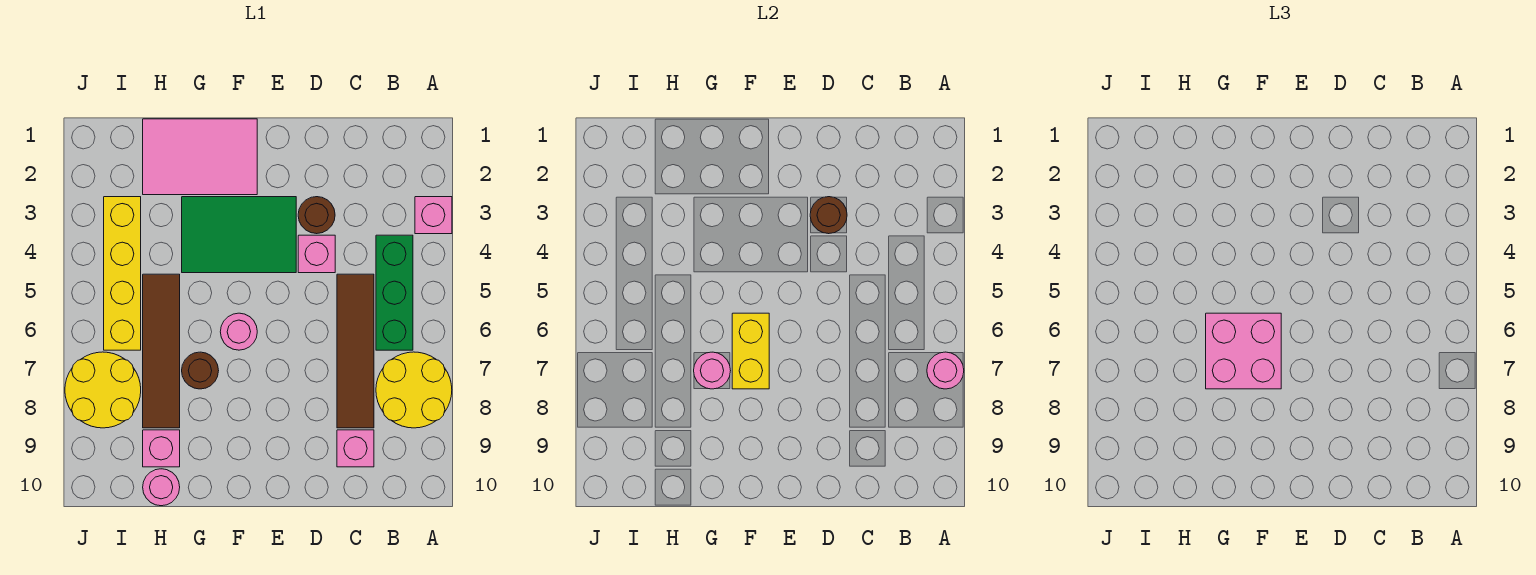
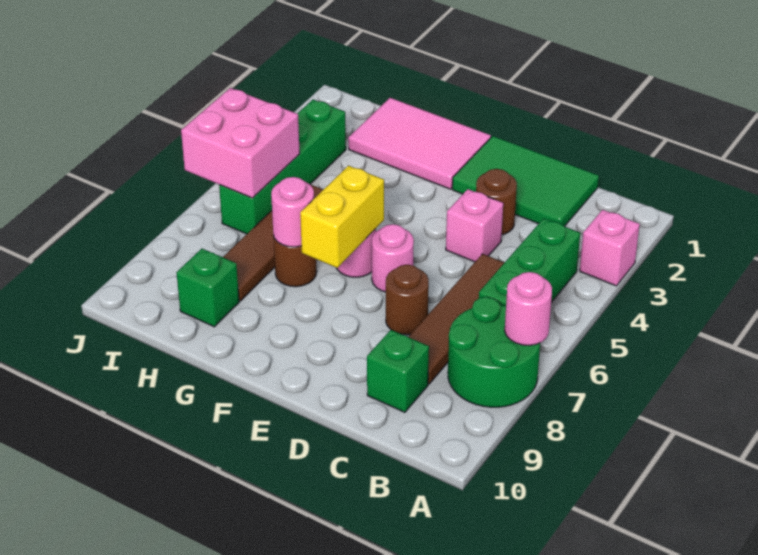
yellow 2x2 round brick [376,352,452,428] -> green 2x2 round brick [448,297,540,407]
pink 1x1 brick [337,430,374,467] -> green 1x1 brick [367,330,429,412]
brown 1x1 round brick [810,197,847,234] -> brown 1x1 round brick moved to [386,265,429,335]
green 2x3 tile [182,197,296,273] -> green 2x3 tile moved to [452,136,599,227]
pink 2x2 brick [1206,313,1281,389] -> pink 2x2 brick moved to [181,88,300,198]
pink 1x1 brick [143,430,180,467] -> green 1x1 brick [176,249,239,327]
pink 1x1 round brick [143,469,180,506] -> pink 1x1 round brick moved to [372,224,414,292]
yellow 1x4 brick [104,197,141,350] -> green 1x4 brick [219,100,346,234]
yellow 2x2 round brick [65,352,141,428] -> none

